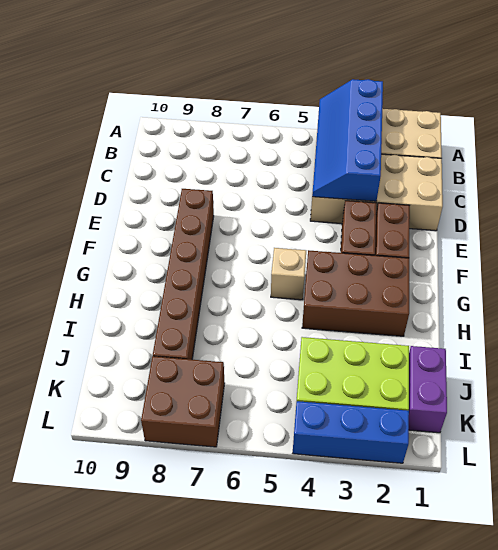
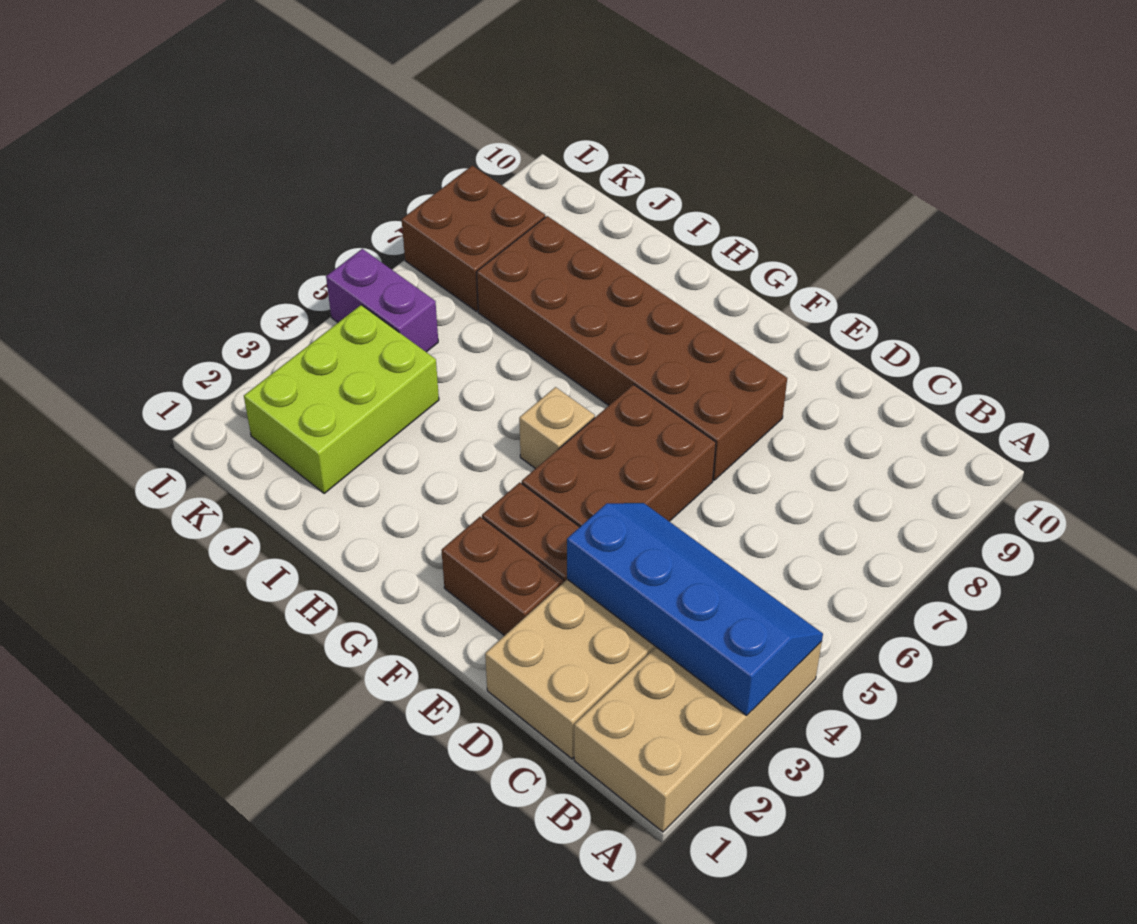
brown 1x6 brick [153,189,214,360] -> brown 2x6 brick [476,216,787,480]
brown 2x3 brick [302,250,409,336] -> brown 2x3 brick moved to [522,385,716,527]
purple 1x2 brick [408,346,447,433] -> purple 1x2 brick moved to [326,249,438,352]
blue 1x3 brick [293,401,409,463] -> none

